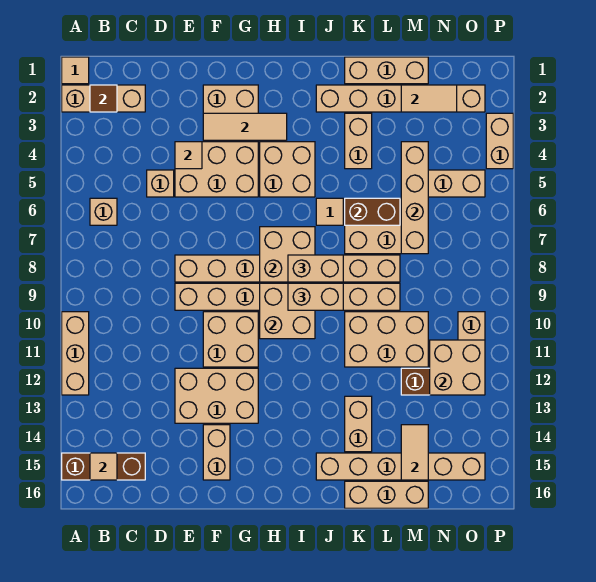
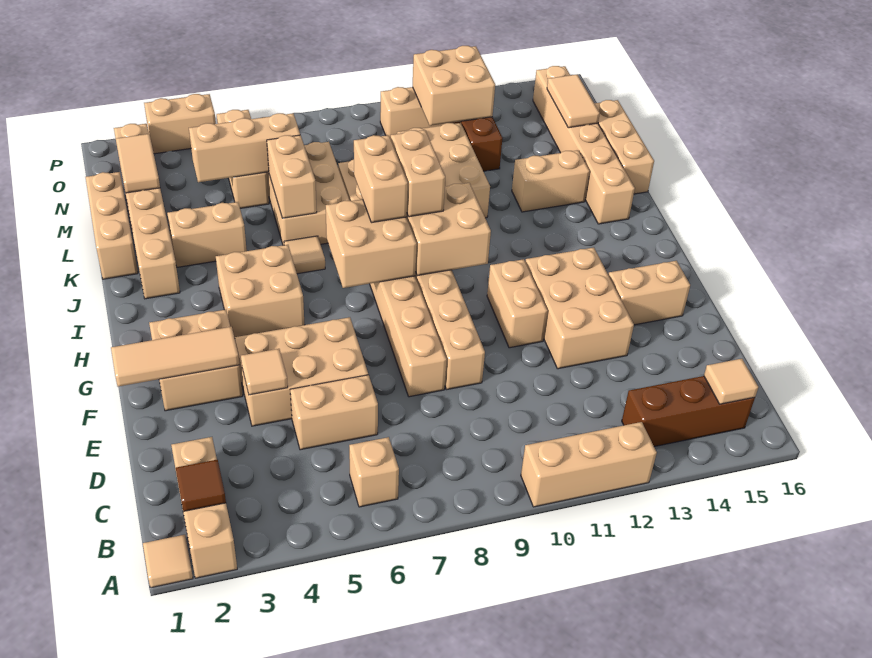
brown 1x3 brick [62,453,145,480] -> brown 1x3 brick turned to [622,376,755,447]
tan 1x1 brick [147,170,174,197] -> tan 1x2 brick [290,375,378,450]
tan 2x3 brick [175,142,258,197] -> tan 2x3 brick turned to [235,317,368,426]
tan 1x3 tile [203,113,287,140] -> tan 1x3 tile turned to [111,327,239,386]
tan 2x2 brick [203,312,258,367] -> tan 1x2 brick [487,259,548,348]
brown 1x2 brick [345,198,400,225] -> tan 1x2 brick [267,135,317,218]
tan 1x4 brick [401,142,428,254] -> tan 1x3 brick [189,113,300,182]
tan 1x2 tile [401,425,428,480] -> tan 1x2 tile turned to [547,74,600,128]

